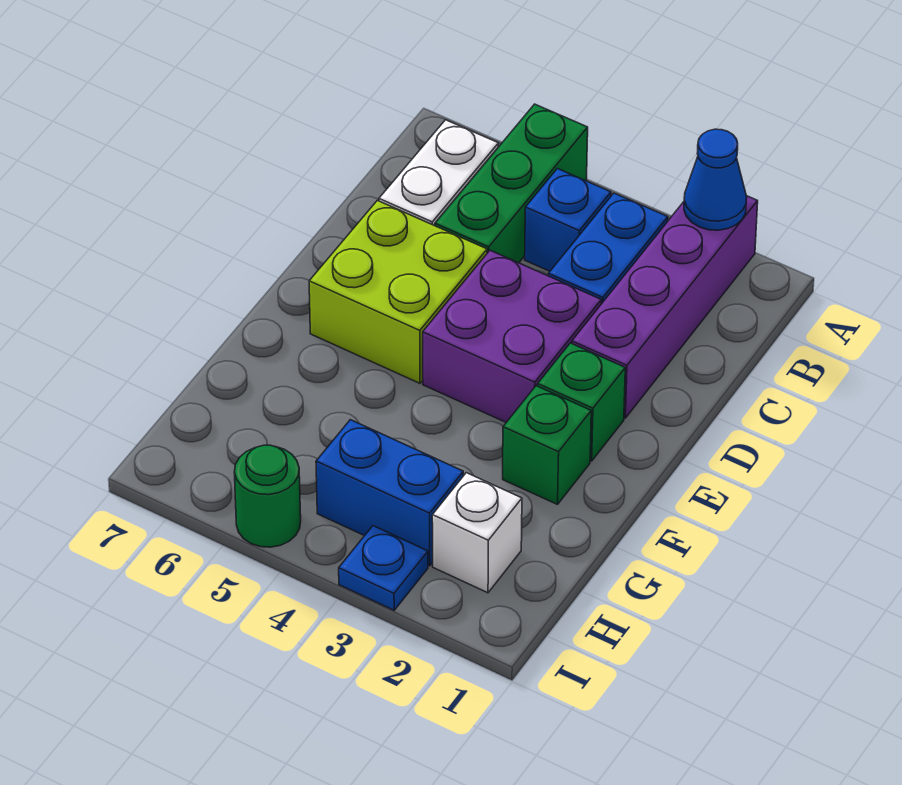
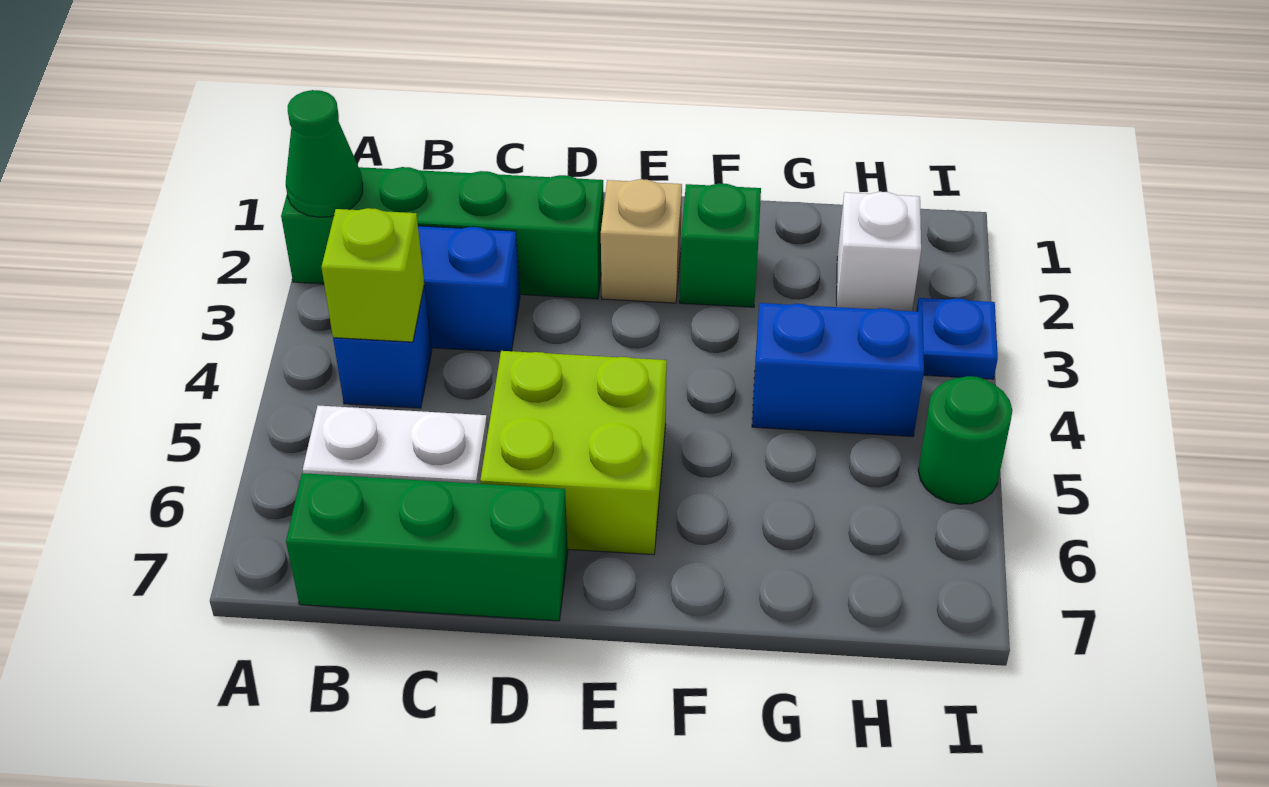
purple 1x4 brick [572,196,758,418] -> green 1x4 brick [281,167,604,299]
blue 1x1 cone [684,129,747,230] -> green 1x1 cone [286,90,363,217]
green 1x3 brick [435,104,588,263] -> green 1x3 brick moved to [286,473,568,621]
none -> lime 1x1 brick [321,208,424,342]
purple 2x2 brick [423,250,601,422] -> none
green 1x1 brick [538,343,625,461] -> tan 1x1 brick [601,179,682,303]
blue 1x2 brick [316,420,463,566] -> blue 1x2 brick turned to [752,303,924,437]

